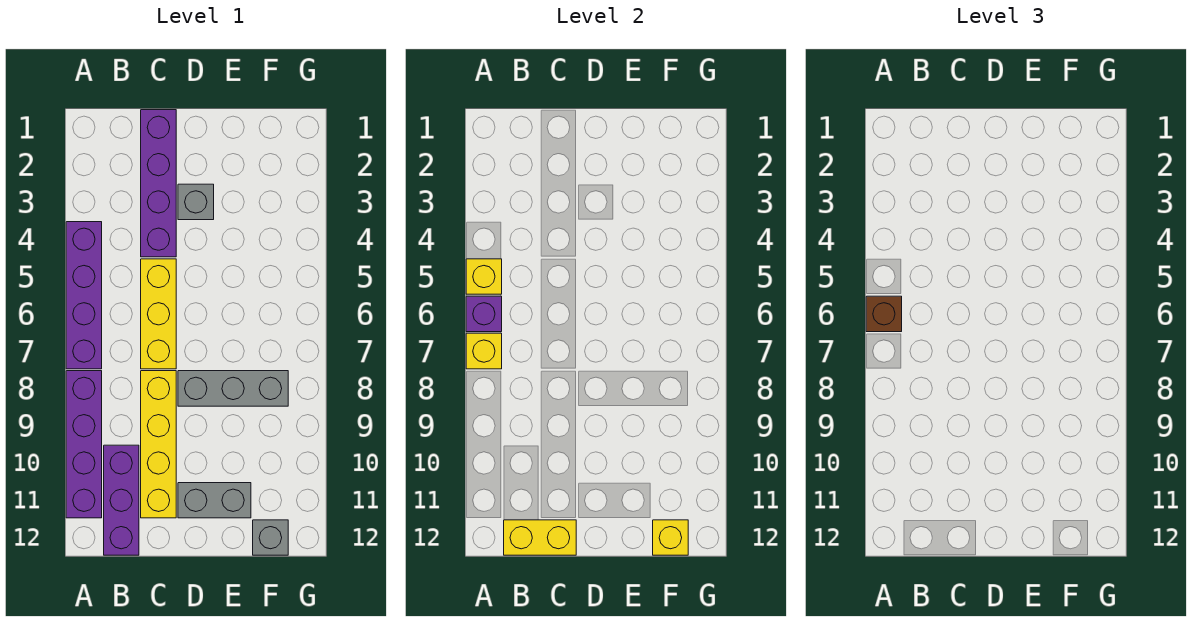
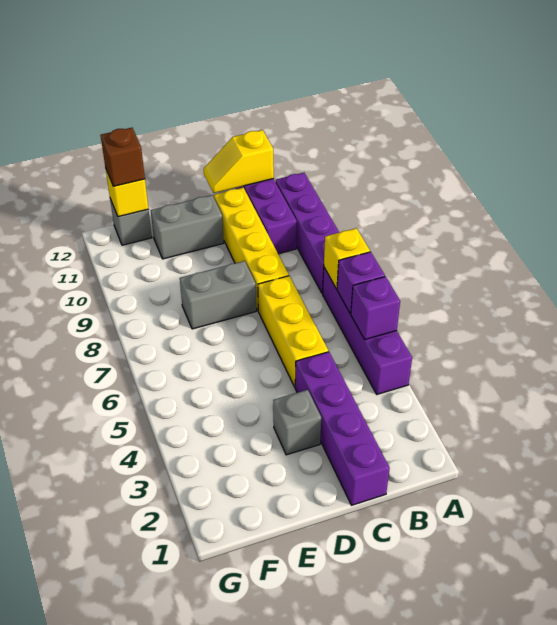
yellow 1x1 brick [466,259,502,294] -> purple 1x1 brick [351,277,400,339]
brown 1x1 brick [866,296,902,332] -> brown 1x1 brick moved to [101,128,145,186]
yellow 1x2 brick [504,520,576,555] -> yellow 1x2 slope [204,130,274,193]
grey 1x3 brick [178,371,288,406] -> grey 1x2 brick [180,261,256,329]

